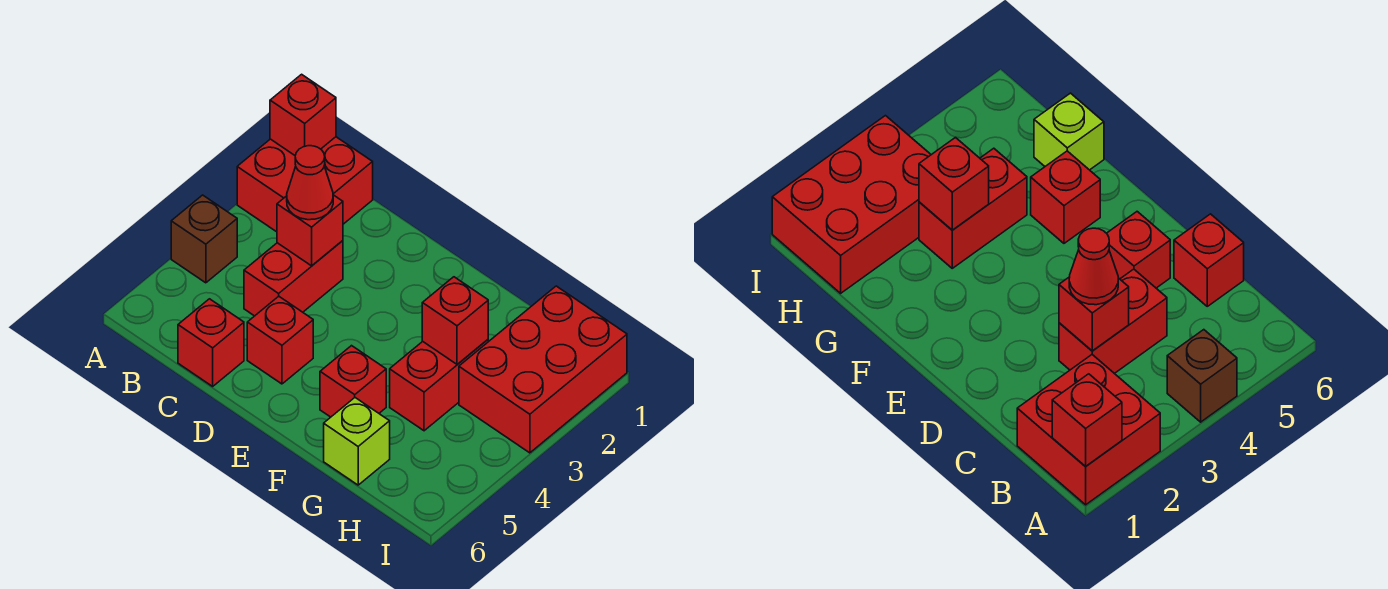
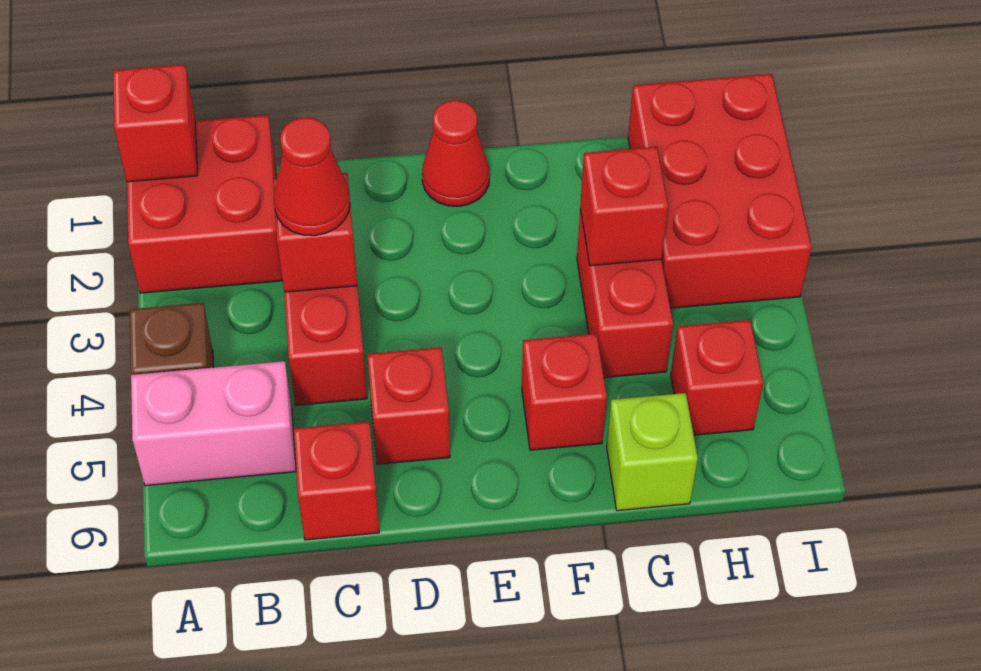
none -> pink 1x2 brick [131,361,296,486]
none -> red 1x1 cone [422,100,490,206]
none -> red 1x1 brick [671,320,763,435]

